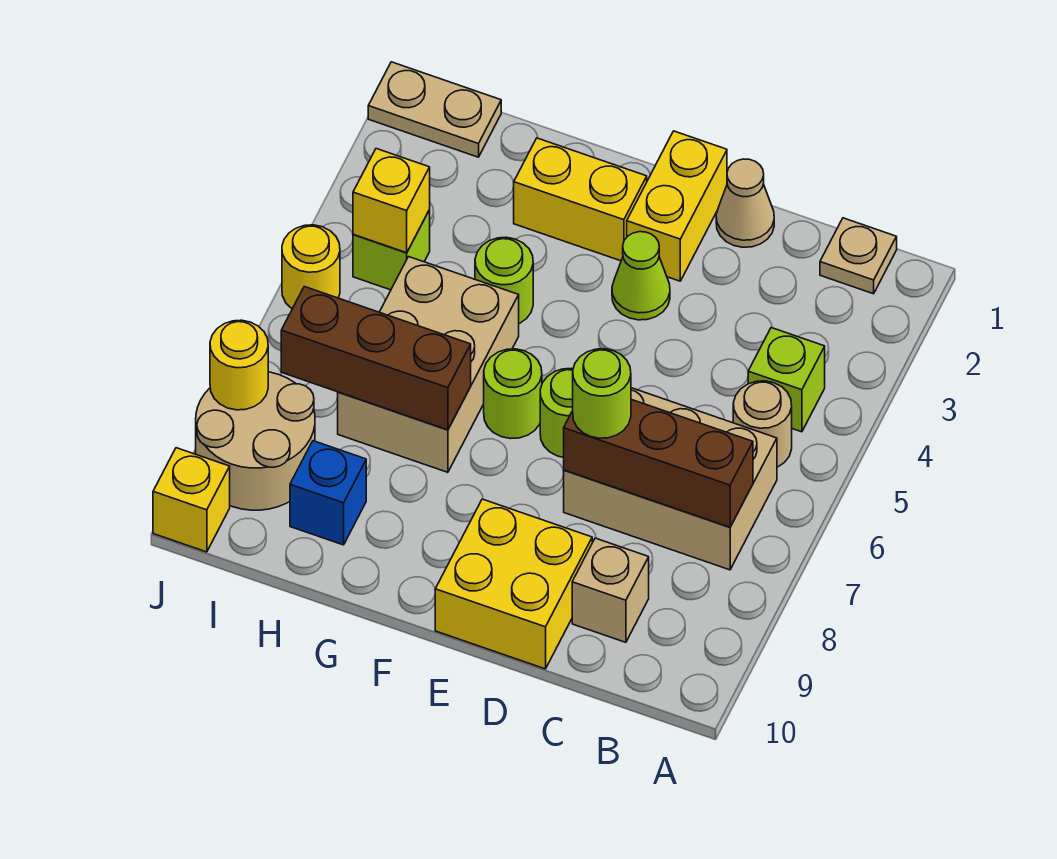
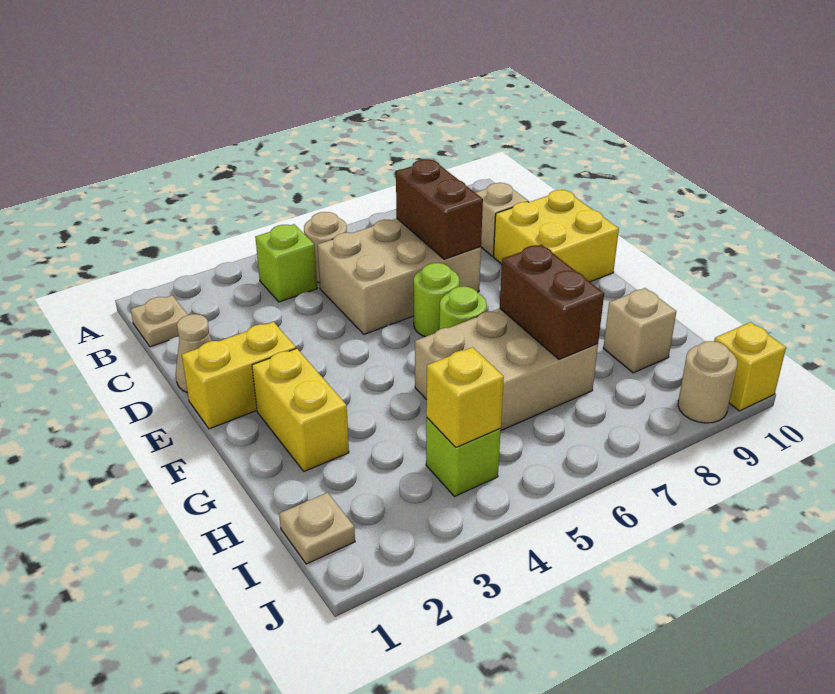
tan 2x3 brick [564,388,777,570] -> tan 2x3 brick turned to [317,218,481,334]
brown 1x3 brick [564,399,753,527] -> brown 1x2 brick [396,159,483,259]
lime 1x1 round brick [573,349,631,438] -> none
lime 1x1 cone [612,232,670,320] -> none
lime 1x1 round brick [475,237,533,324] -> none
brown 1x3 brick [281,287,471,430] -> brown 1x2 brick [500,245,604,359]
blue 1x1 brick [290,441,366,545] -> tan 1x1 brick [603,288,676,373]
tan 1x2 plate [368,62,501,157] -> tan 1x1 plate [279,493,355,564]
tan 2x2 round brick [196,372,315,510] -> tan 1x1 round brick [678,341,737,423]
yellow 1x1 round brick [282,225,340,309] -> none
yellow 1x1 round brick [210,320,268,410] -> none

